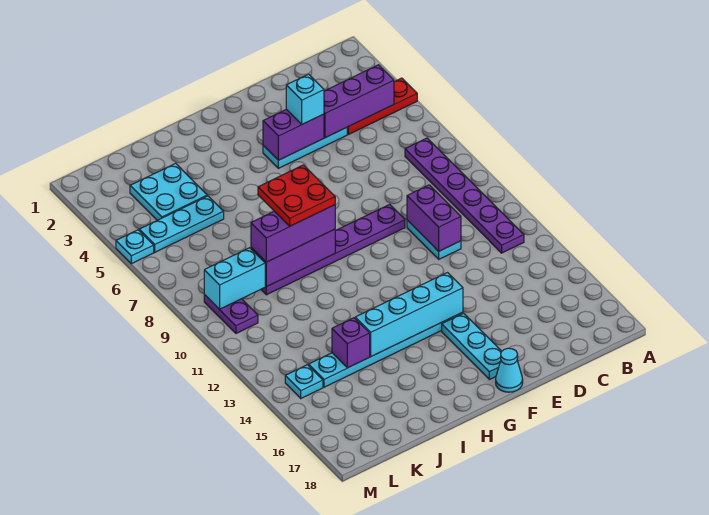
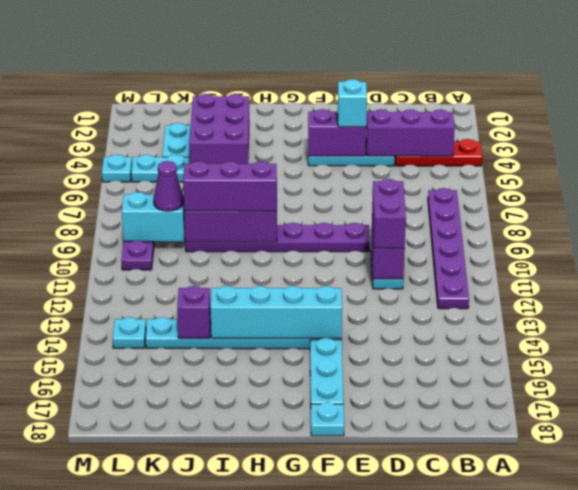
none -> purple 1x2 brick [372,179,406,248]
cyan 1x1 cone [496,348,523,392] -> cyan 1x1 plate [311,402,344,436]
red 2x2 plate [258,165,335,226] -> none
none -> purple 2x3 brick [189,94,250,164]
none -> purple 1x1 cone [154,161,183,211]

